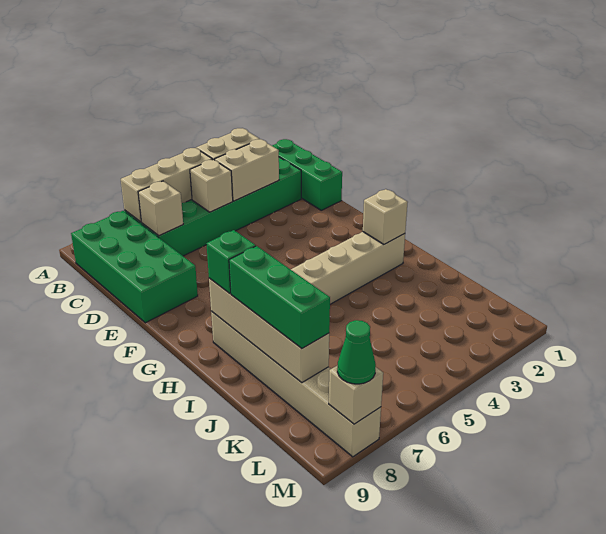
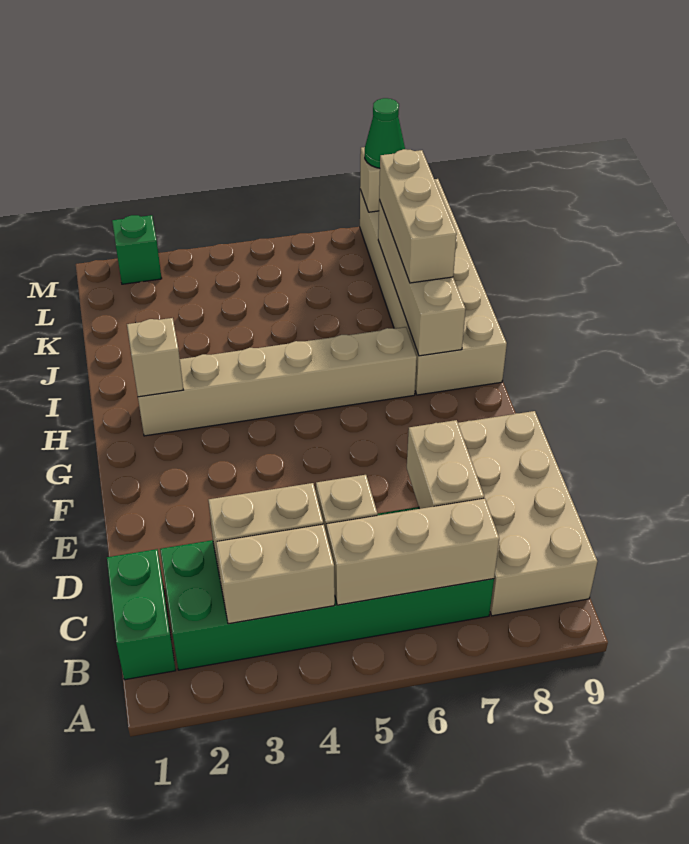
green 1x3 brick [272,139,342,210] -> green 1x2 brick [107,549,176,680]
green 2x4 brick [71,211,198,323] -> tan 2x4 brick [458,411,597,616]
tan 1x1 brick [138,181,183,236] -> tan 1x2 brick [407,420,484,509]
tan 1x6 brick [211,311,381,457] -> tan 2x6 brick [360,179,507,395]
green 1x1 brick [206,230,256,293] -> green 1x1 brick moved to [112,215,162,284]
green 1x3 brick [229,246,330,348] -> tan 1x3 brick [379,149,457,283]

